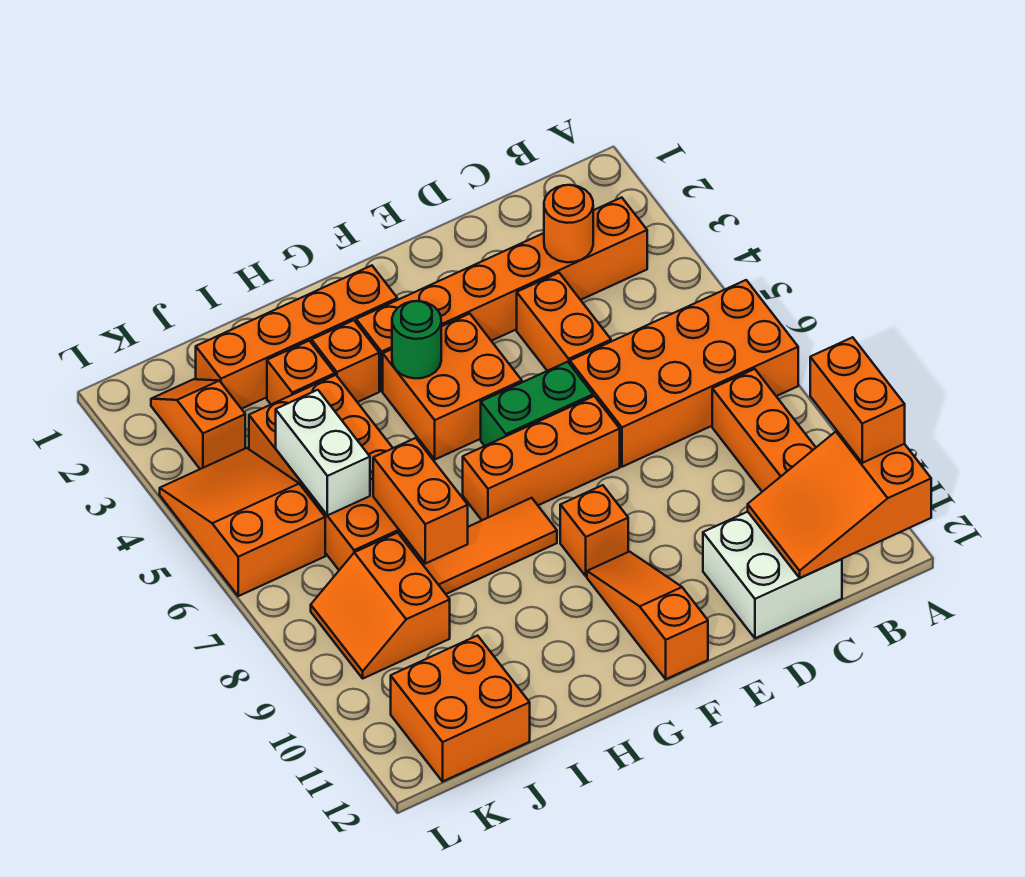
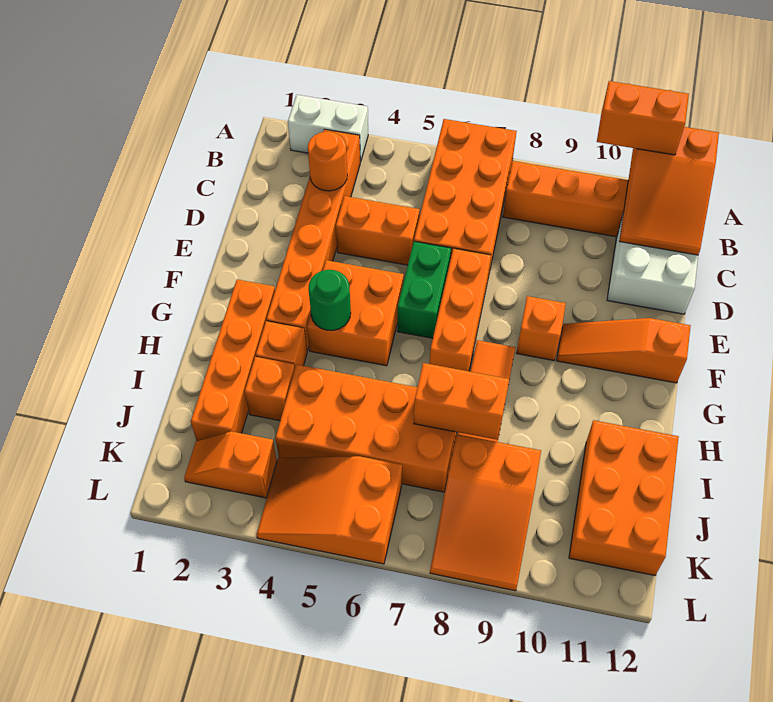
white 1x2 brick [276,390,370,515] -> white 1x2 brick moved to [288,95,368,162]
orange 2x2 slope [311,533,450,678] -> orange 2x3 slope [430,434,541,591]
orange 2x2 brick [391,636,530,781] -> orange 2x3 brick [569,420,679,575]

